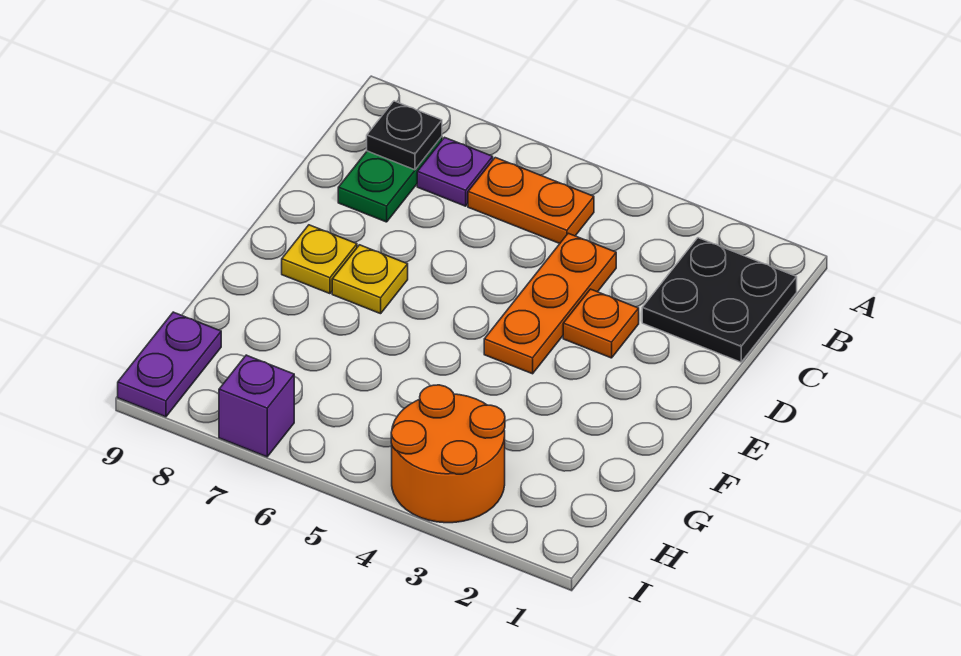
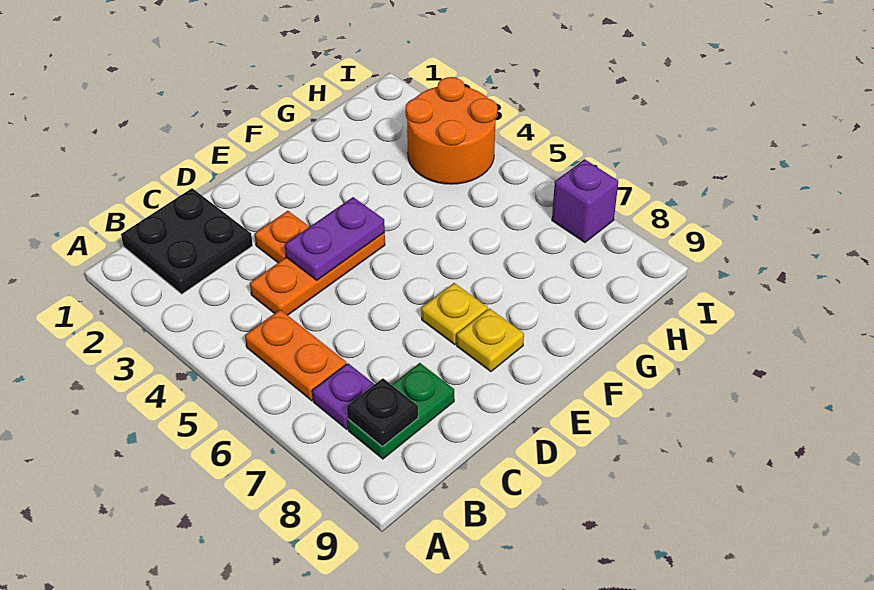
purple 1x2 plate [118,312,221,417] -> purple 1x2 plate moved to [285,197,385,280]

